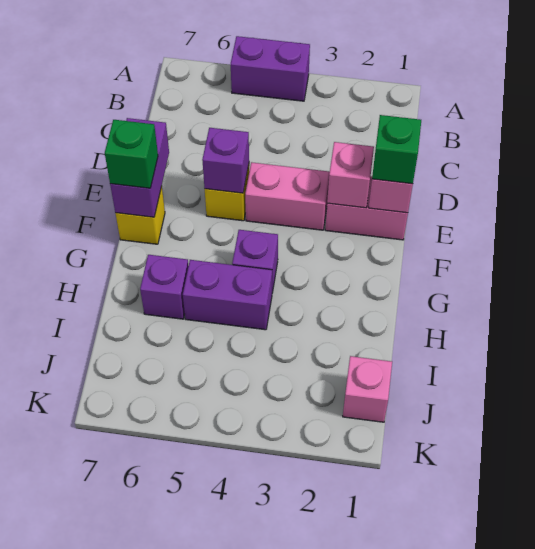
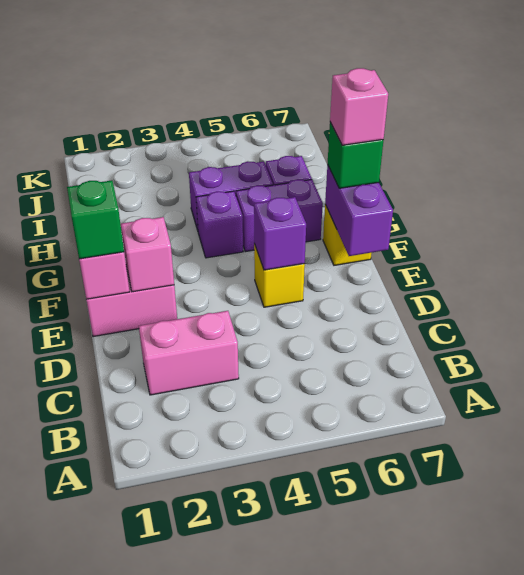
purple 1x2 brick [231,36,310,101] -> purple 1x2 brick moved to [236,180,323,252]
pink 1x2 brick [245,162,330,230] -> pink 1x2 brick moved to [139,311,239,395]
pink 1x1 brick [343,356,392,422] -> pink 1x1 brick moved to [330,68,388,145]

